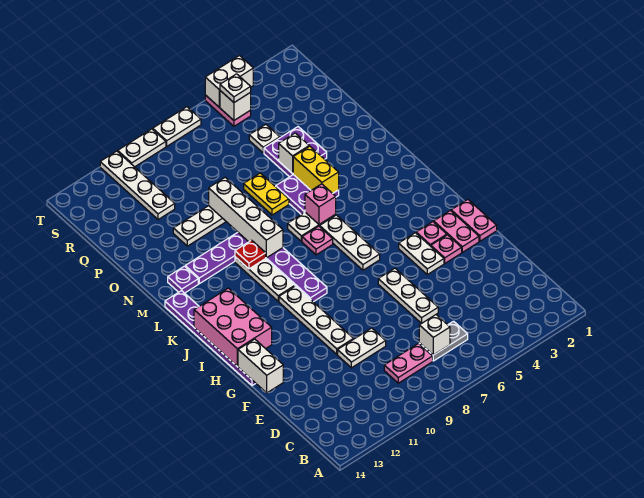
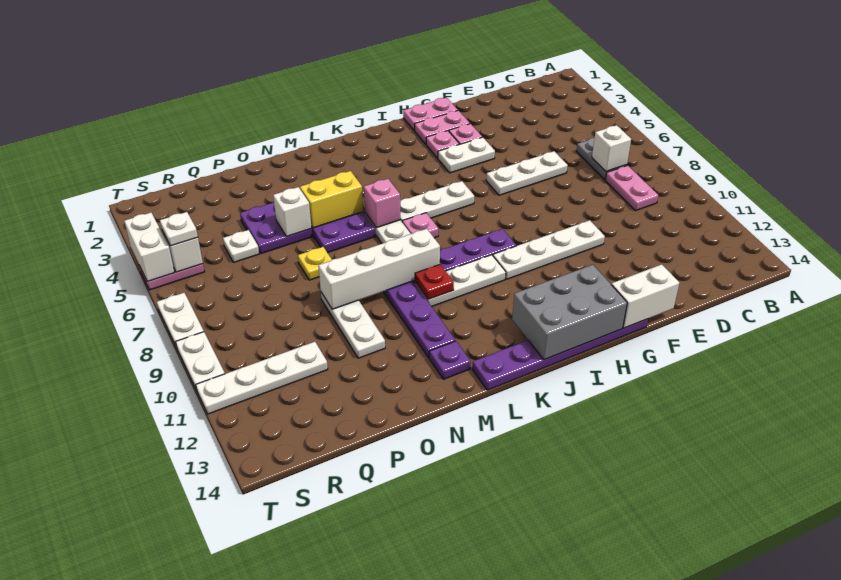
white 1x2 plate [338,328,386,368] -> none
pink 2x3 brick [194,288,272,366] -> grey 2x3 brick [512,265,627,360]
yellow 1x2 plate [244,173,289,215] -> yellow 1x1 plate [298,247,332,280]

